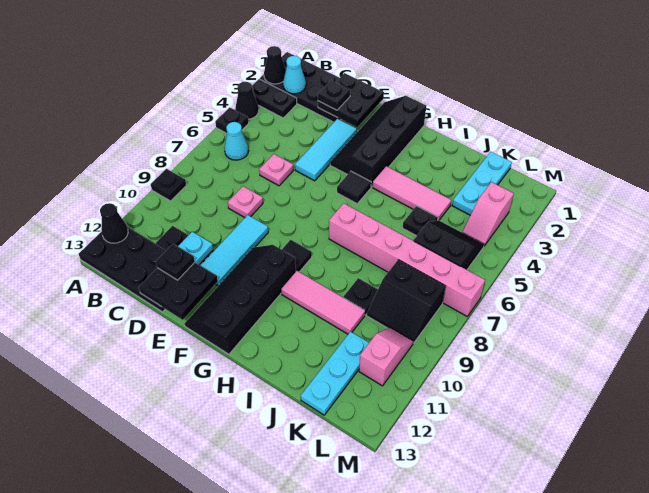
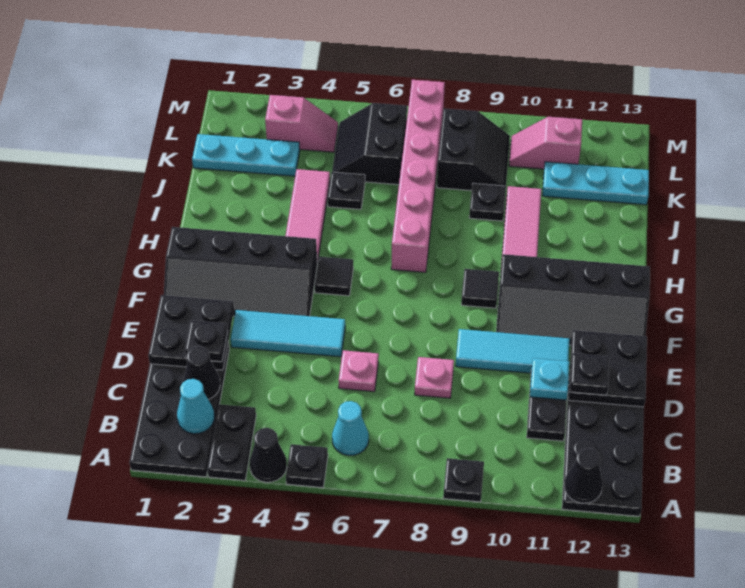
black 1x1 cone [264,46,286,84] -> black 1x1 cone moved to [183,346,220,399]

